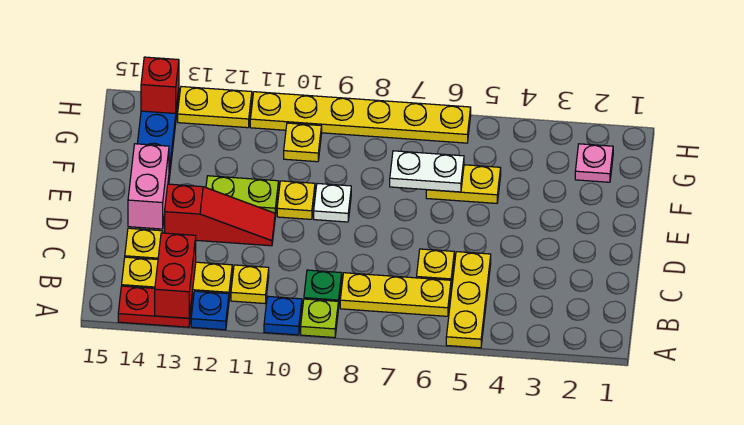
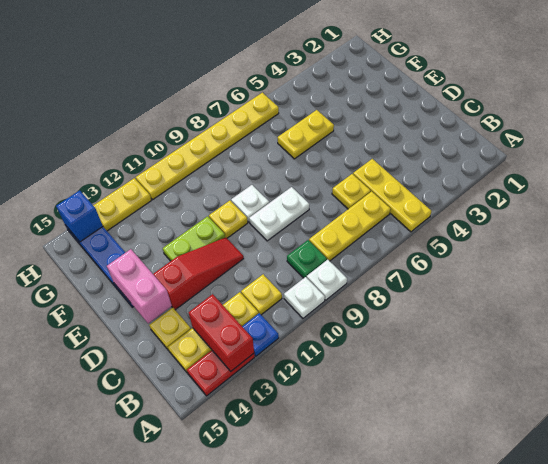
lime 1x1 plate [301,299,338,338] -> white 1x1 plate [307,260,347,300]
blue 1x1 plate [264,296,302,335] -> white 1x1 plate [284,277,325,318]
white 1x2 plate [390,151,464,192] -> white 1x2 plate moved to [249,187,310,241]
pink 1x1 plate [575,144,613,182] -> none
yellow 1x1 plate [284,123,322,162] -> none
red 1x1 brick [141,57,179,114] -> blue 1x1 brick [56,190,103,242]

